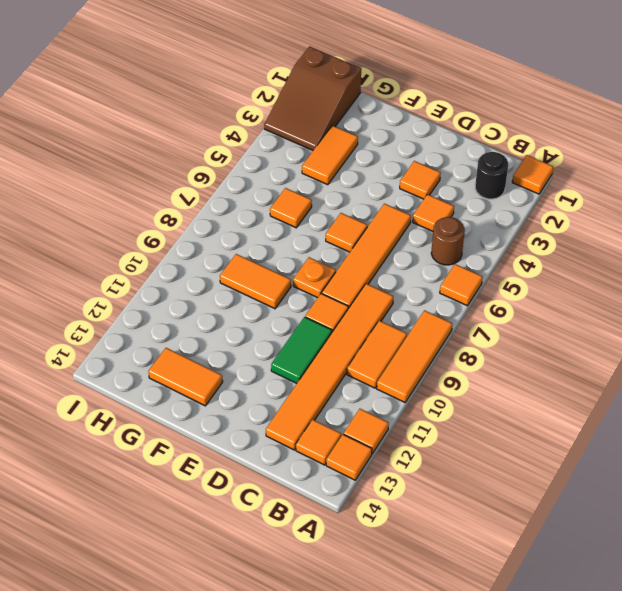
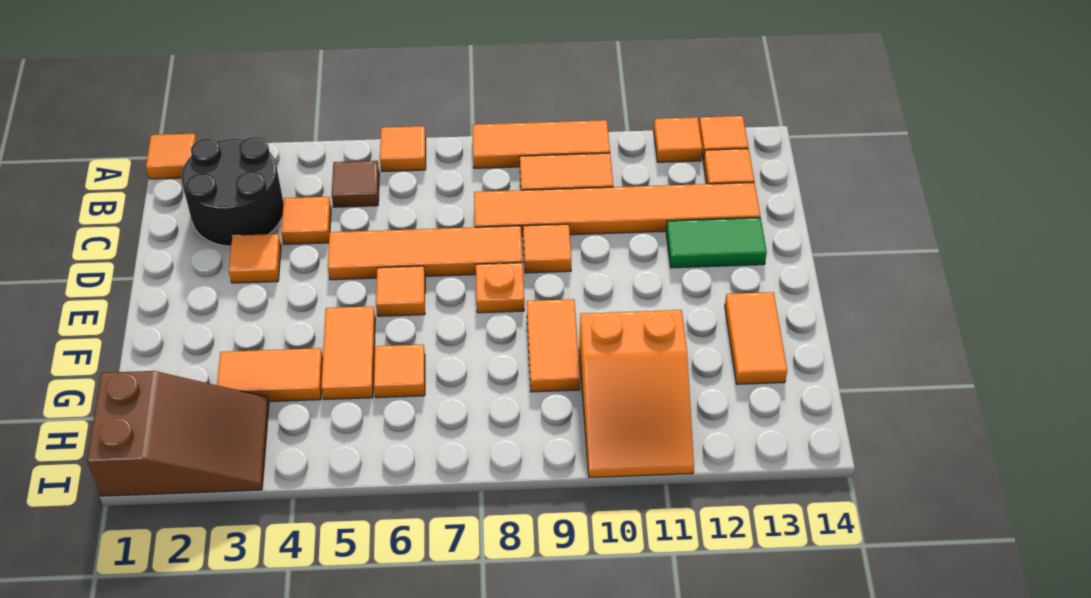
black 1x1 round brick [475,152,508,199] -> black 2x2 round brick [181,137,283,246]
brown 1x1 round brick [431,217,465,265] -> brown 1x1 tile [332,161,379,207]
green 1x2 tile [271,317,332,383] -> green 1x2 tile moved to [666,218,767,268]
none -> orange 1x2 tile [321,306,375,400]
none -> orange 2x3 slope [579,310,694,477]

